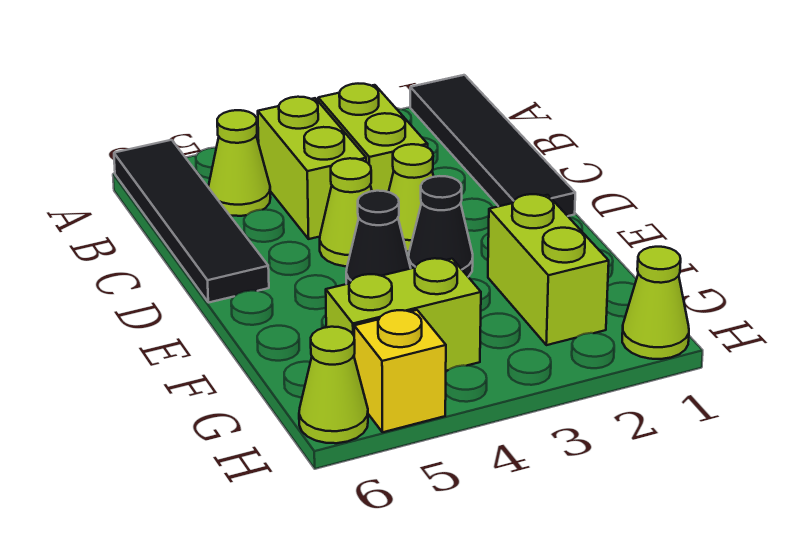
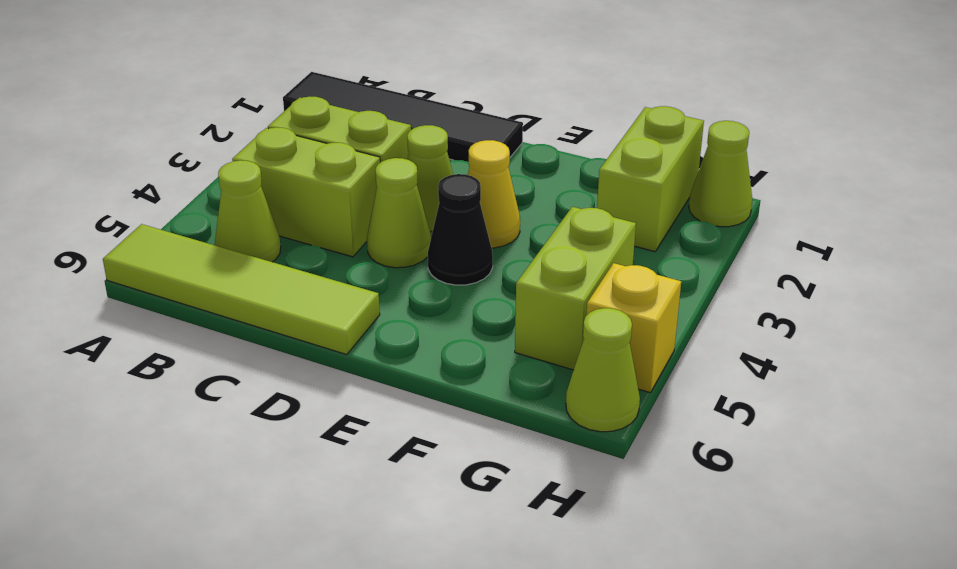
black 1x4 tile [114,140,269,303] -> lime 1x4 tile [103,224,380,355]
black 1x1 cone [409,176,473,277] -> yellow 1x1 cone [468,140,520,248]
lime 1x2 brick [488,194,609,345] -> lime 1x2 brick turned to [597,106,704,252]

